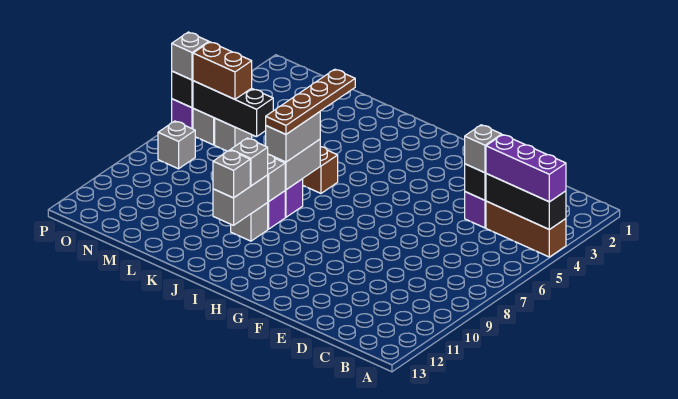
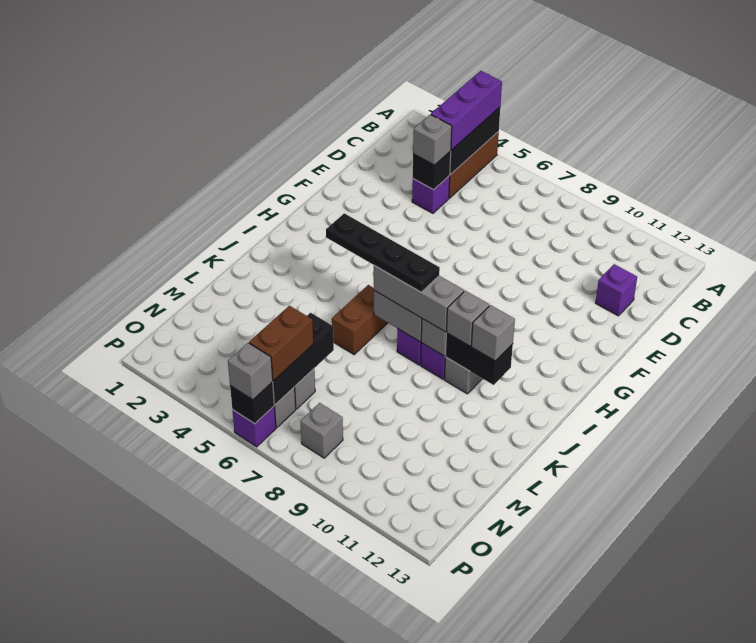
none -> purple 1x1 brick [596,264,637,316]
brown 1x4 plate [266,69,355,134] -> black 1x4 plate [326,213,440,292]
grey 1x2 brick [266,112,320,162] -> grey 1x3 brick [374,266,464,332]
grey 1x2 brick [213,175,268,225] -> black 1x2 brick [445,333,513,385]

